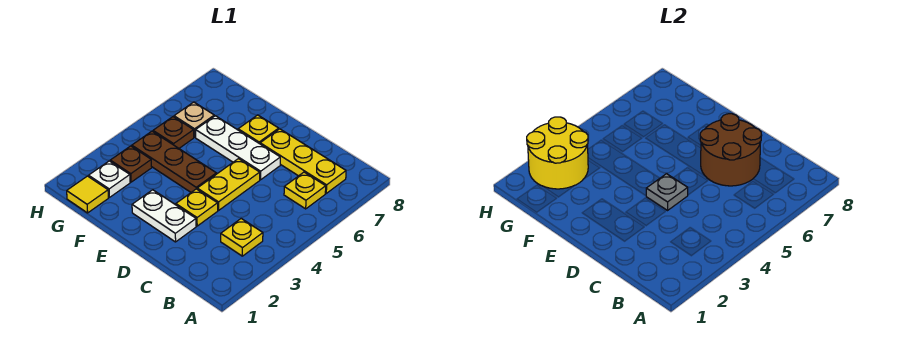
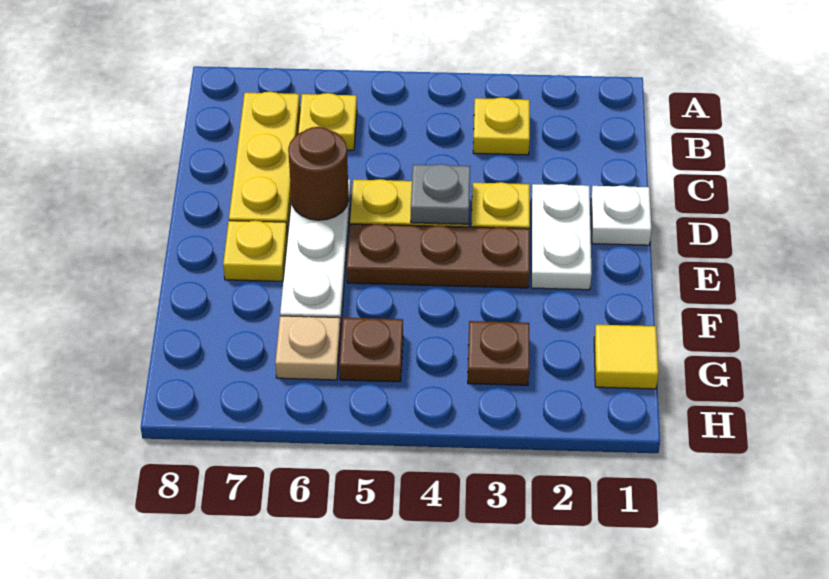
brown 2x2 round brick [700,114,762,186] -> brown 1x1 round brick [288,127,349,220]
brown 1x3 plate [132,131,216,192] -> brown 1x3 plate turned to [347,224,529,288]
white 1x1 plate [89,161,130,197] -> white 1x1 plate moved to [591,186,651,245]
yellow 2x2 round brick [527,117,588,189] -> none

